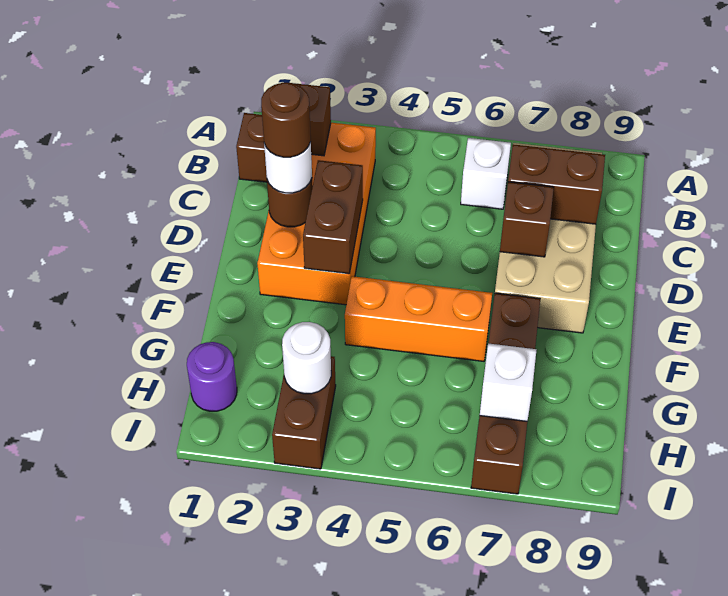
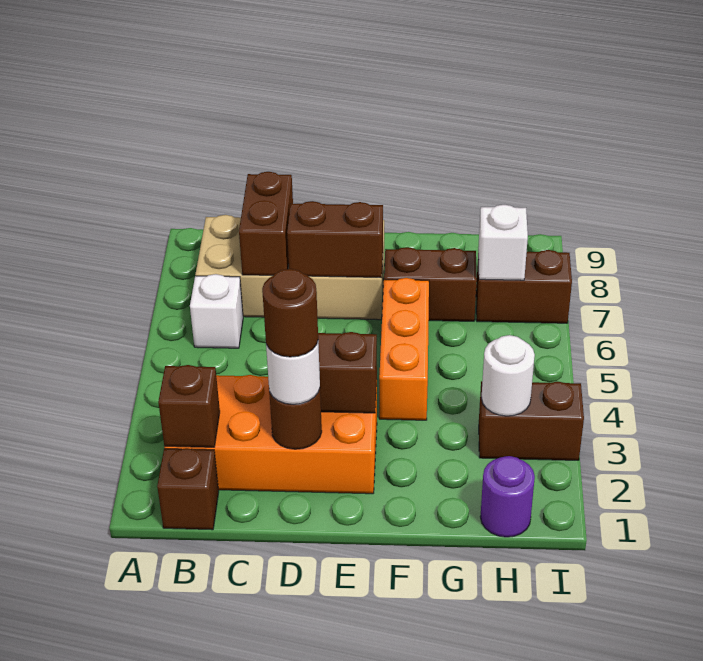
brown 1x1 brick [500,182,554,257] -> brown 1x2 brick [287,201,383,278]

